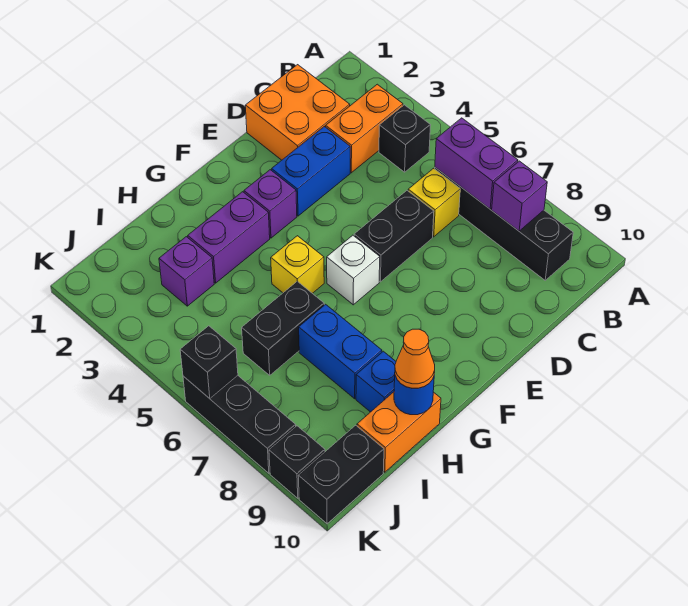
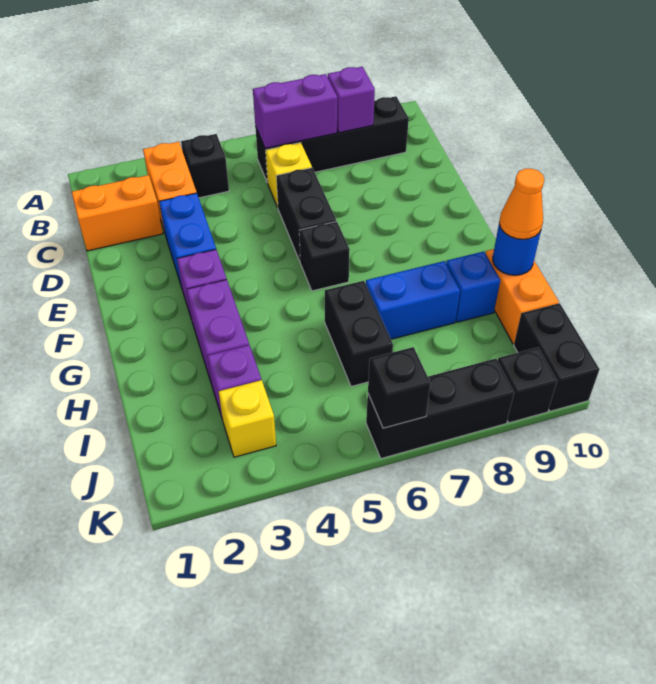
orange 2x2 brick [245,65,350,160] -> orange 1x2 brick [72,175,163,251]
white 1x1 brick [327,235,380,305] -> black 1x1 brick [299,221,350,291]
yellow 1x1 brick [271,236,324,293] -> yellow 1x1 brick moved to [218,380,276,457]

